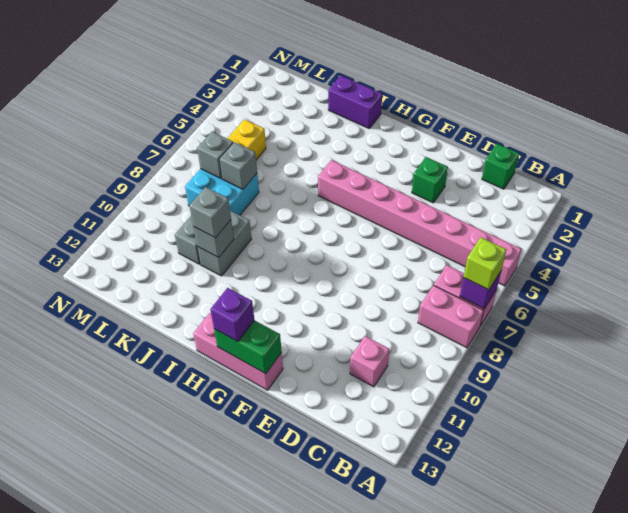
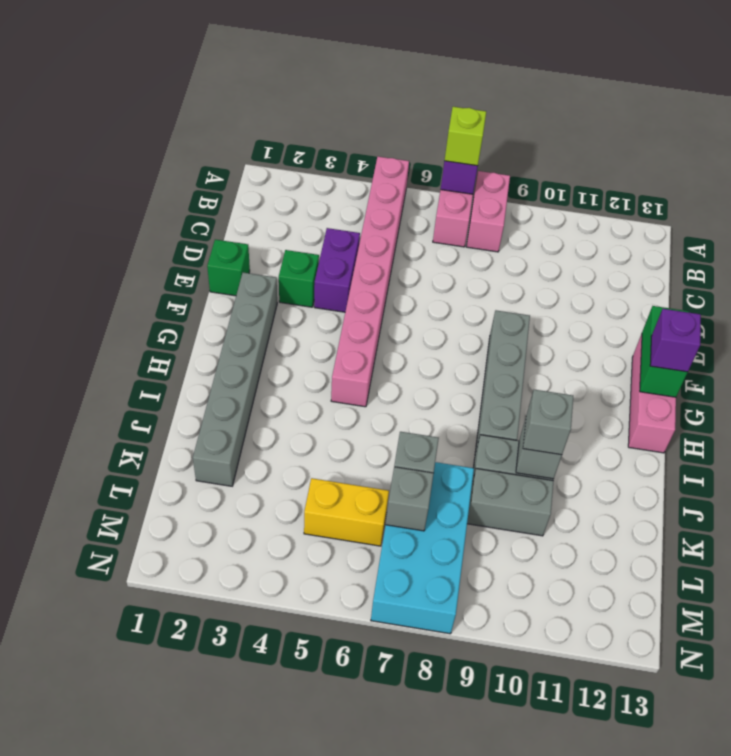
green 1x1 brick [482,144,519,189] -> green 1x1 brick moved to [207,240,250,296]
pink 1x1 brick [350,336,389,387] -> none
none -> grey 1x6 brick [193,273,277,486]
none -> grey 1x4 brick [475,310,530,453]
purple 1x2 brick [328,75,382,128] -> purple 1x2 brick moved to [314,228,360,312]
cyan 2x2 brick [185,169,259,215] -> cyan 2x4 brick [371,462,474,634]

